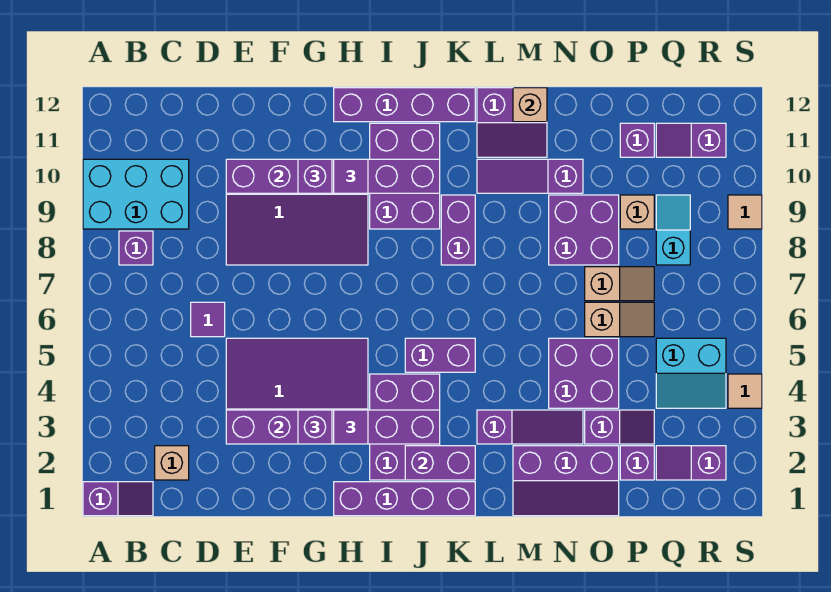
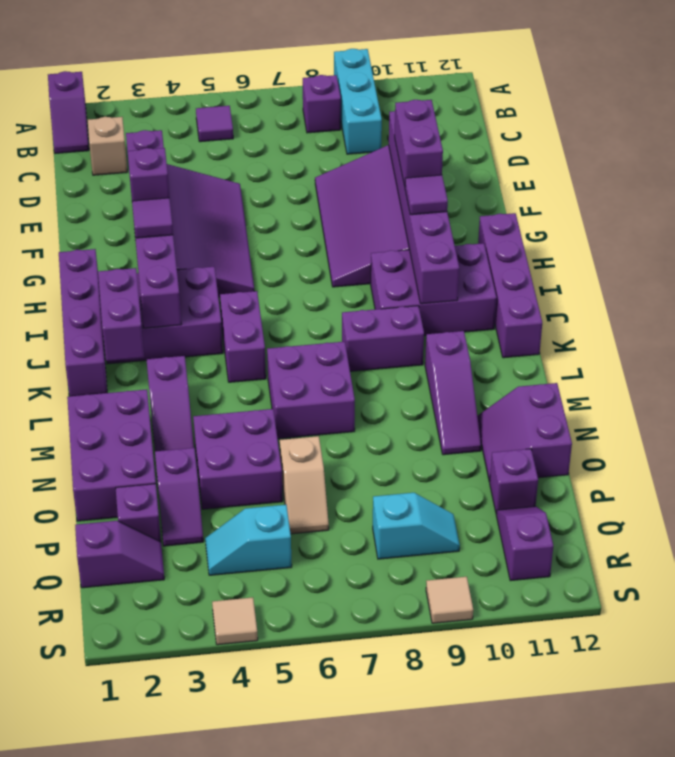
cyan 2x3 brick [83,159,189,229] -> cyan 1x3 brick [334,49,382,154]
purple 1x1 tile [191,302,225,337] -> purple 1x1 tile moved to [196,106,233,142]
purple 1x1 brick [298,159,332,193] -> purple 1x2 brick [395,100,443,186]
purple 1x3 slope [477,159,583,193] -> purple 1x3 slope turned to [425,331,481,455]
purple 2x2 slope [477,88,547,157] -> purple 2x2 slope moved to [477,383,572,482]
purple 2x3 slope [513,446,619,516] -> purple 2x3 brick [67,389,156,521]
tan 1x1 brick [513,88,547,122] -> none
purple 2x2 brick [549,195,619,265] -> purple 2x2 brick moved to [267,342,355,439]
tan 1x2 slope [585,267,654,301] -> none
tan 1x1 brick [620,195,654,229] -> none
purple 1x2 slope [656,446,726,480] -> purple 1x2 slope turned to [75,521,164,588]
cyan 2x2 slope [656,338,726,408] -> cyan 1x2 slope [205,505,292,575]

